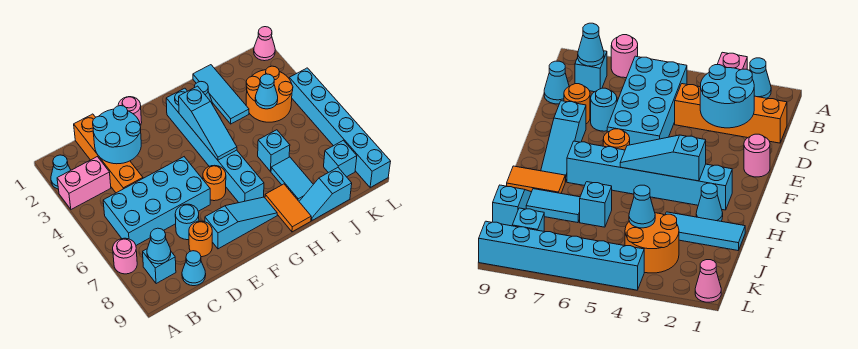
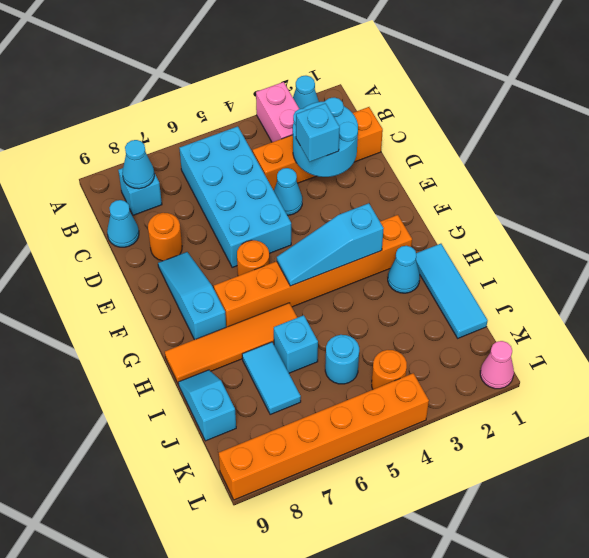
pink 1x1 round brick [113,238,137,274] -> none
cyan 1x1 round brick [175,204,199,240] -> cyan 1x1 round brick moved to [325,335,359,384]
pink 1x1 round brick [118,97,142,126] -> none
cyan 1x3 slope [205,197,277,249] -> cyan 1x3 slope turned to [158,252,226,340]
cyan 1x6 brick [166,88,264,203] -> orange 1x6 brick [214,215,412,327]
orange 1x2 tile [265,184,311,232] -> orange 1x4 tile [165,303,297,383]
cyan 1x3 tile [193,65,249,124] -> cyan 1x3 tile turned to [416,244,488,338]
cyan 1x2 tile [271,157,313,201] -> cyan 1x2 tile turned to [242,342,301,415]
orange 2x2 round brick [246,66,293,122] -> orange 1x1 round brick [372,350,407,389]
cyan 1x1 cone [255,74,278,109] -> cyan 1x1 cone moved to [274,168,302,215]
cyan 1x1 brick [324,140,357,177] -> cyan 1x1 brick moved to [296,103,340,162]
cyan 1x6 brick [289,68,391,187] -> orange 1x6 brick [219,373,429,500]

